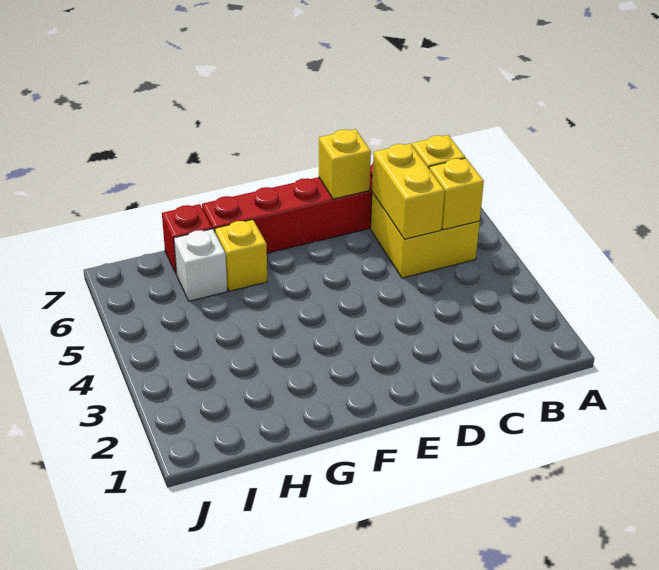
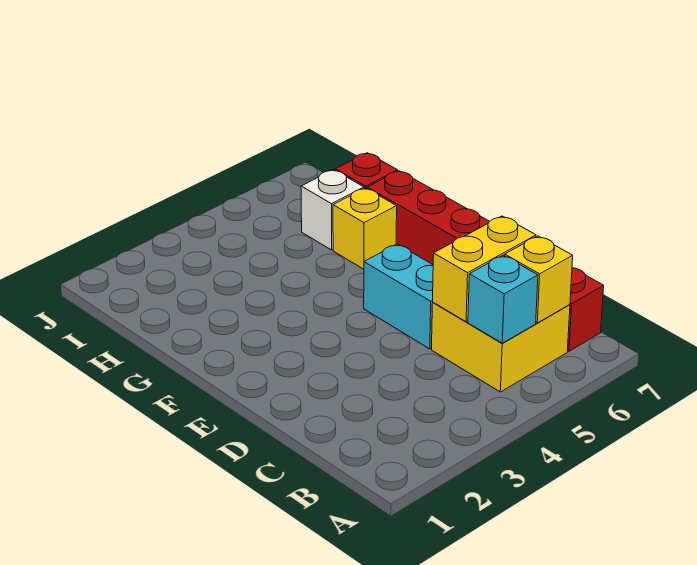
yellow 1x1 brick [429,158,484,230] -> cyan 1x1 brick [468,255,538,343]
none -> cyan 1x2 brick [364,244,433,349]
yellow 1x1 brick [319,129,371,199] -> none

